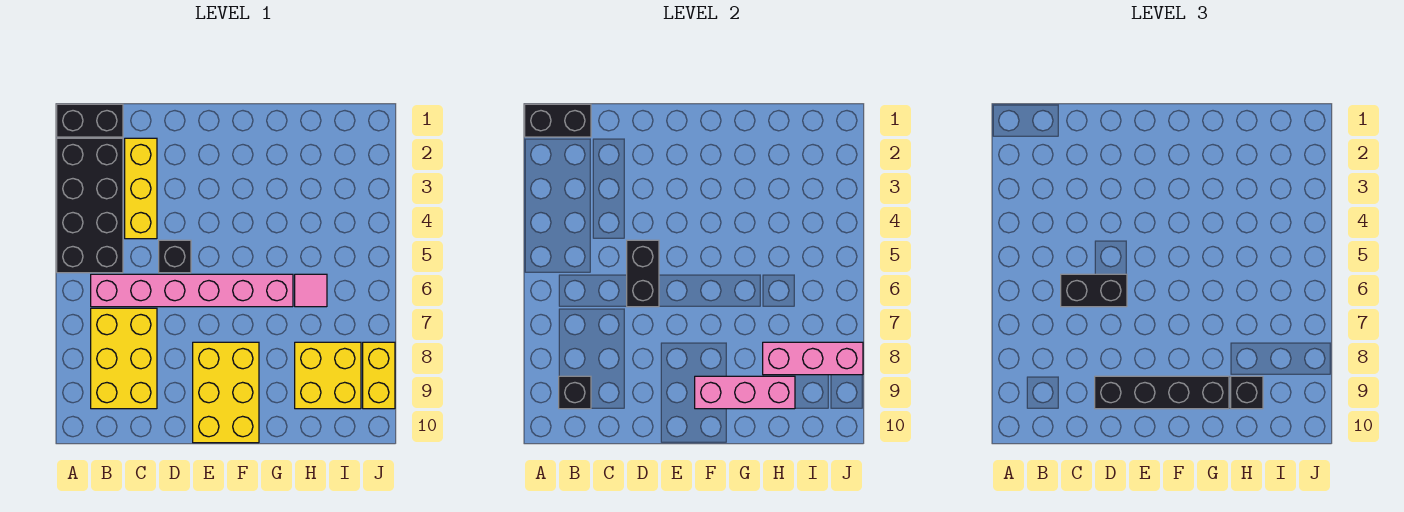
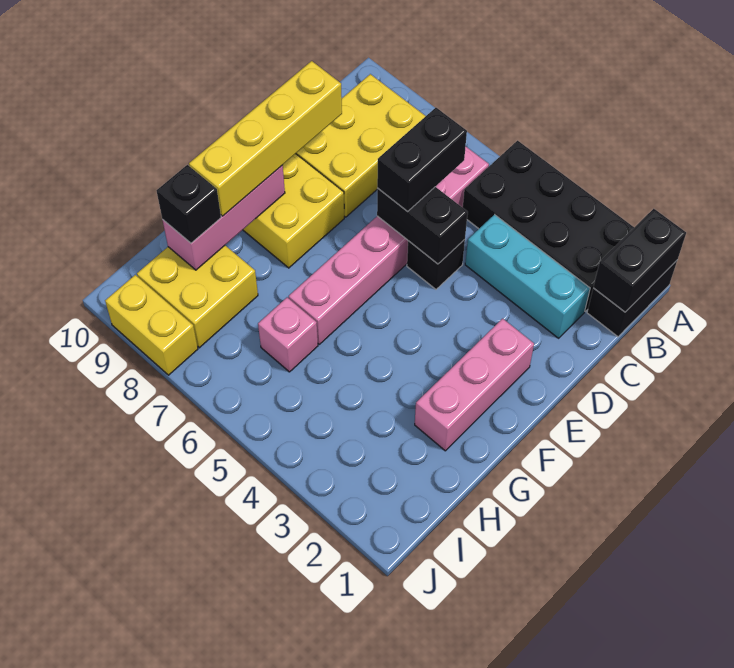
yellow 2x3 brick [91,308,157,409] -> yellow 2x3 brick turned to [296,74,425,217]
black 1x1 brick [559,376,591,409] -> none
yellow 1x3 brick [125,138,157,239] -> cyan 1x3 brick [465,215,590,338]
black 1x4 brick [1095,376,1229,409] -> yellow 1x4 brick [189,61,342,216]
pink 1x1 tile [295,274,327,307] -> pink 1x1 brick [258,297,318,372]
pink 1x3 brick [763,342,863,375] -> pink 1x3 brick moved to [415,319,534,451]

